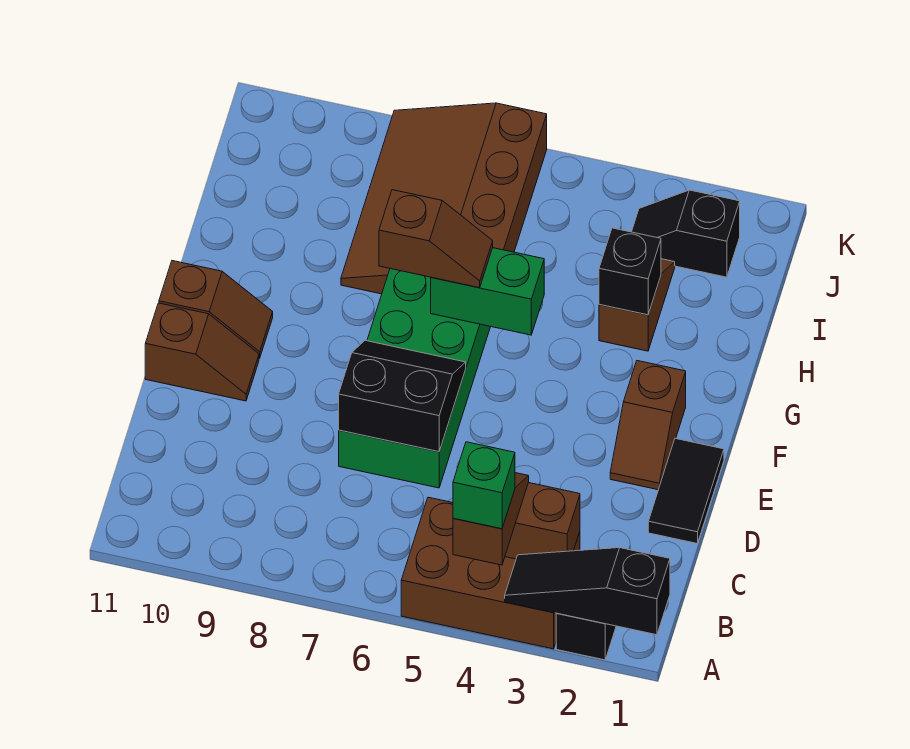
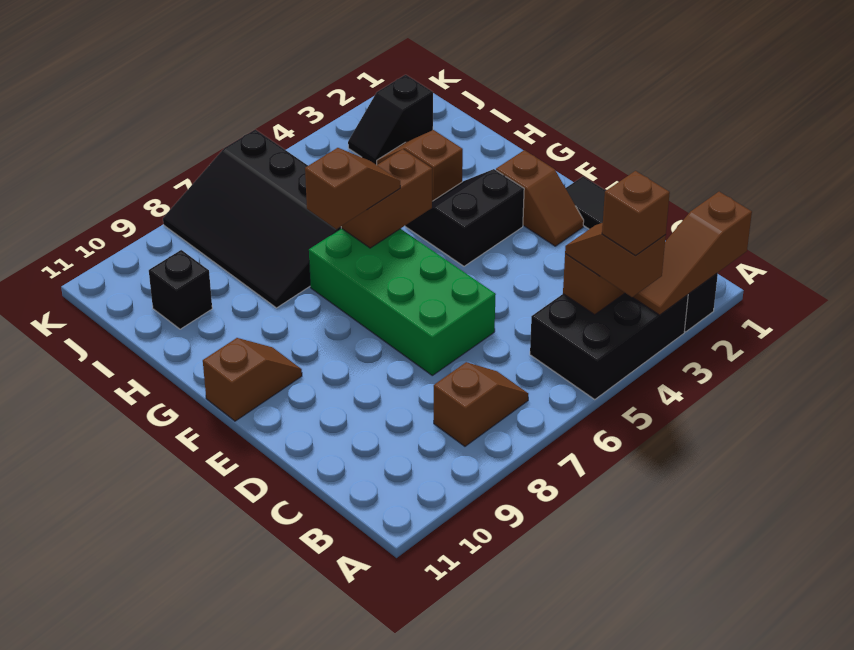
black 1x3 slope [505,548,670,635] -> brown 1x3 slope [633,192,752,315]
brown 2x3 brick [401,497,580,649] -> black 2x3 brick [530,293,688,400]
green 1x1 brick [453,442,515,529] -> brown 1x1 brick [602,171,670,256]
black 2x2 slope [339,341,466,452] -> black 2x2 slope moved to [405,169,524,266]
brown 1x2 slope [145,303,259,401] -> brown 1x2 slope moved to [434,362,528,446]
green 1x2 brick [431,248,544,335] -> brown 1x2 brick [341,149,432,248]
black 1x1 brick [599,228,661,315] -> black 1x1 brick moved to [149,250,212,329]
brown 3x4 slope [341,103,547,294] -> black 3x4 slope [163,130,341,308]

